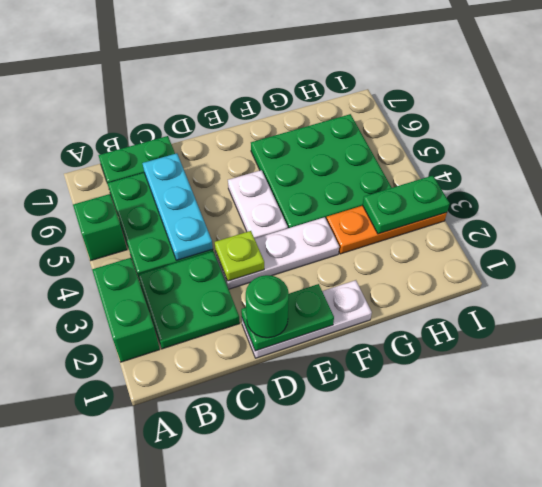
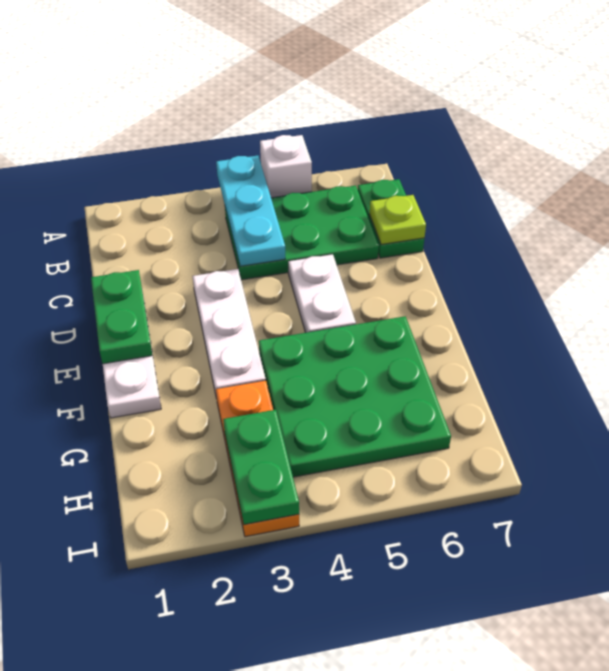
green 1x2 brick [92,258,160,362] -> none
green 1x1 brick [73,194,127,260] -> white 1x1 brick [260,135,312,198]
green 2x2 plate [138,252,240,349] -> none
cyan 1x3 plate [142,153,213,260] -> cyan 1x3 plate turned to [216,156,285,266]
green 1x1 round brick [246,275,289,338] -> none
lime 1x1 plate [215,231,264,281] -> lime 1x1 plate moved to [369,195,426,245]
white 1x2 plate [228,170,288,239] -> white 1x2 plate turned to [288,254,356,333]

